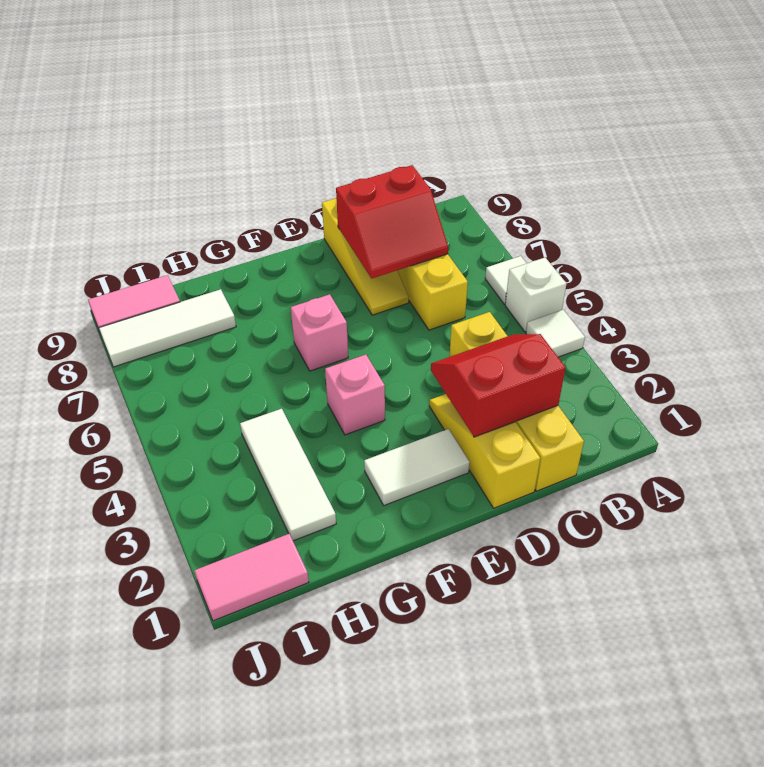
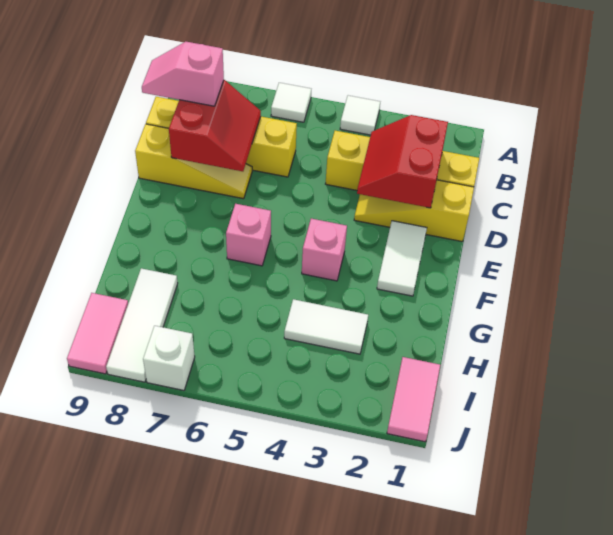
white 1x1 brick [505,258,566,332] -> white 1x1 brick moved to [143,326,195,390]
none -> pink 1x2 slope [142,42,224,106]
white 1x3 tile [240,409,336,541] -> white 1x2 tile [284,299,368,354]

